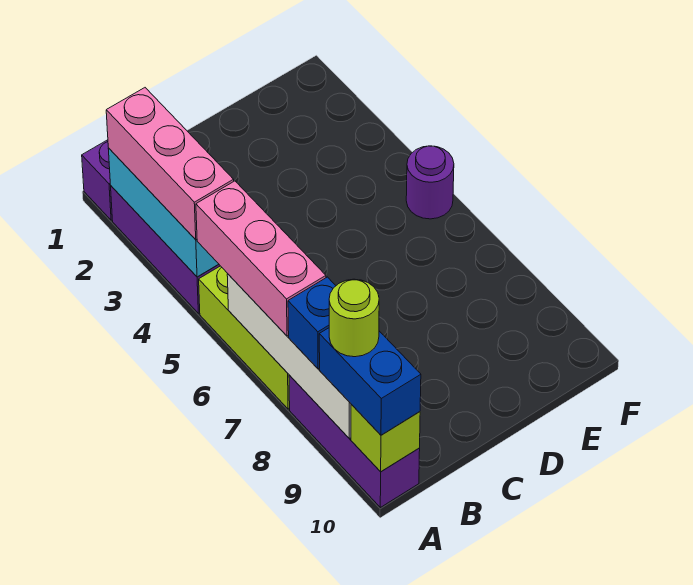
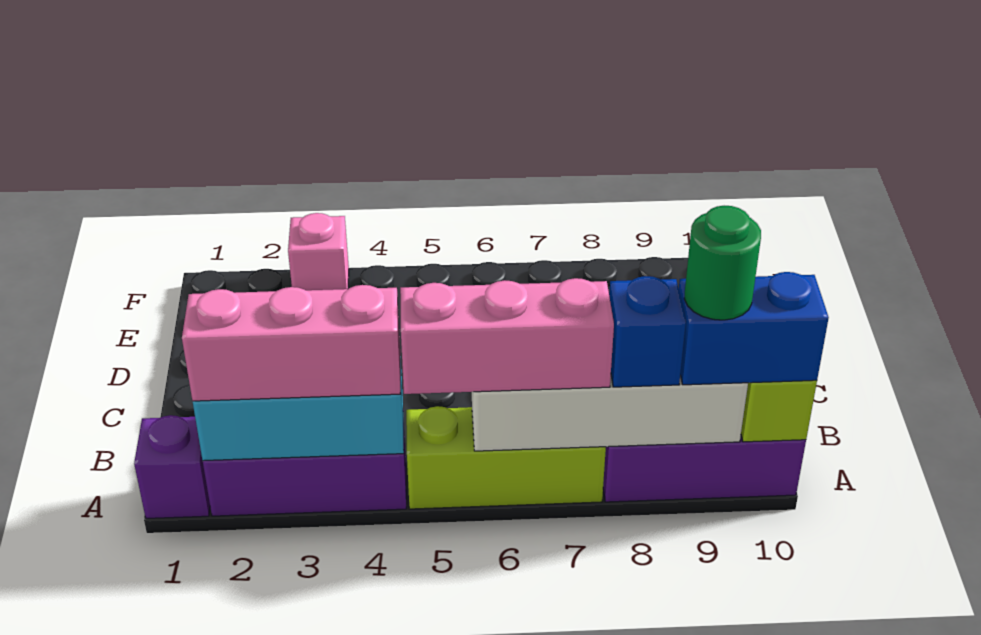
lime 1x1 round brick [329,279,379,357] -> green 1x1 round brick [684,206,761,320]
none -> pink 1x1 brick [288,213,349,290]
purple 1x1 round brick [406,146,454,219] -> none

